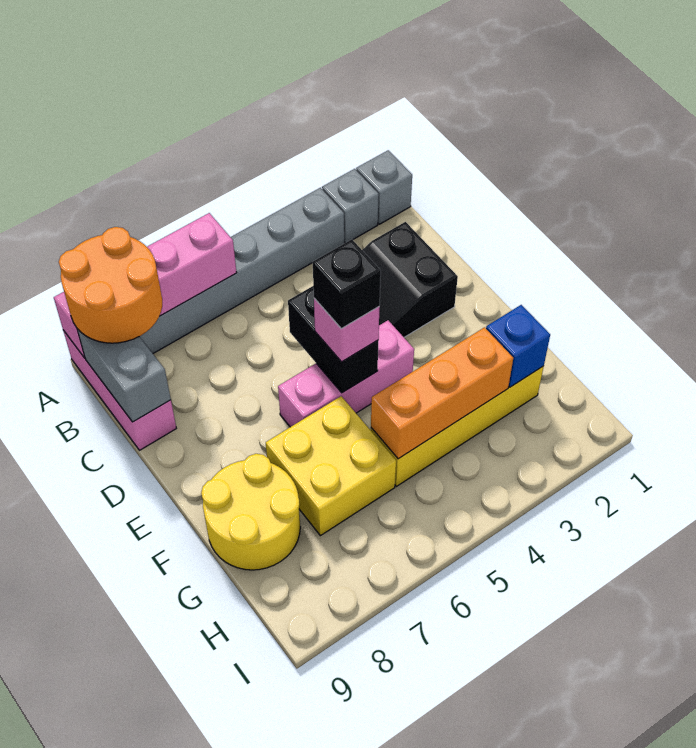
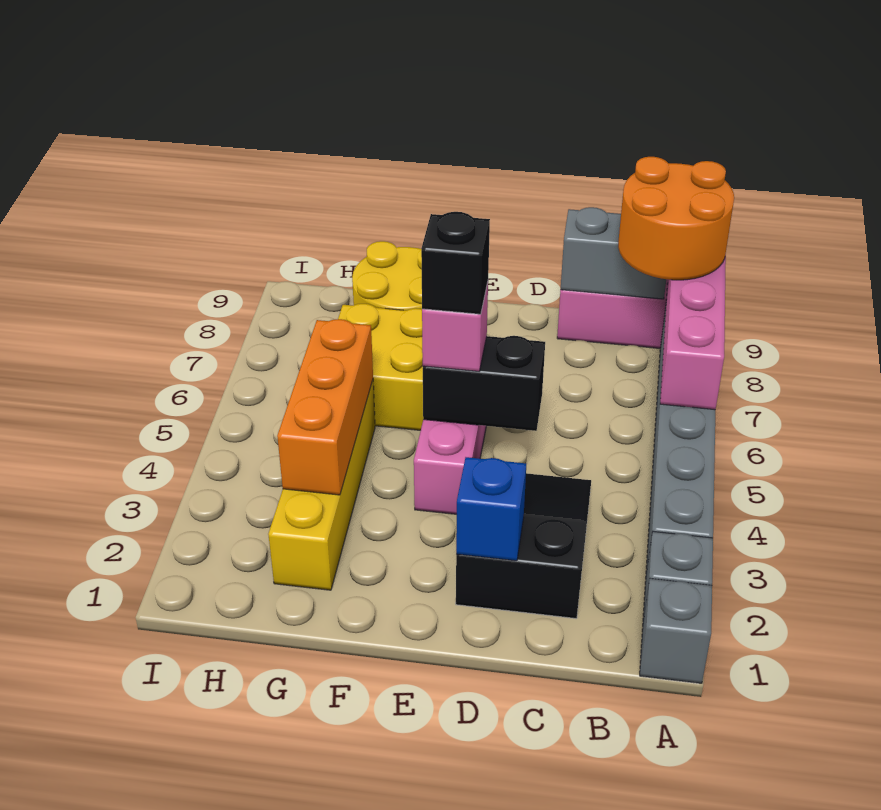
blue 1x1 brick [486,305,550,387] -> blue 1x1 brick moved to [456,457,526,561]

